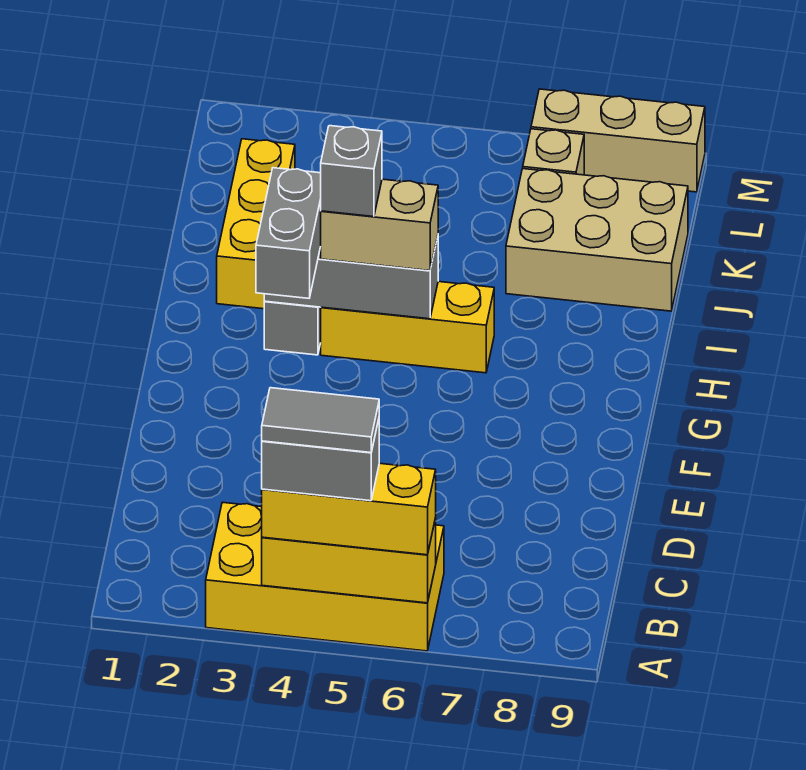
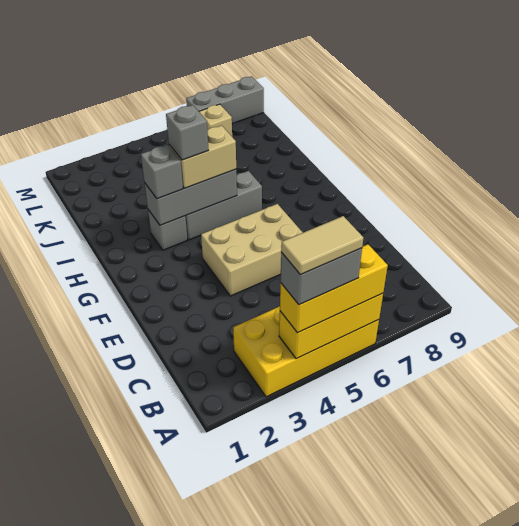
grey 1x2 tile [262,388,379,453] -> tan 1x2 tile [281,216,363,275]
grey 1x2 brick [256,168,321,298] -> grey 1x1 brick [141,145,183,199]
yellow 1x3 brick [321,282,494,373] -> grey 1x3 brick [185,171,262,240]
yellow 1x3 brick [217,139,295,309] -> none
tan 2x3 brick [506,169,688,311] -> tan 2x3 brick moved to [201,204,303,296]
tan 1x3 brick [531,89,705,192] -> grey 1x3 brick [186,76,264,124]

